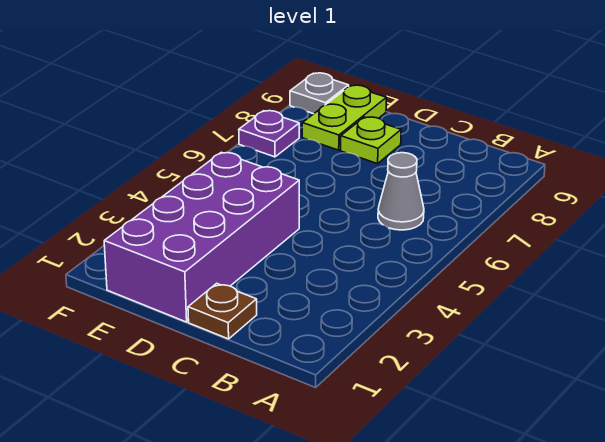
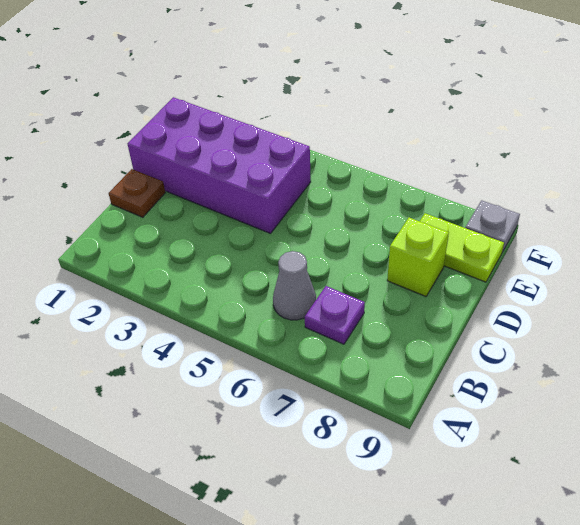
lime 1x1 plate [341,117,401,164] -> lime 1x1 brick [387,218,449,296]
purple 1x1 plate [239,111,299,157] -> purple 1x1 plate moved to [305,286,365,344]

